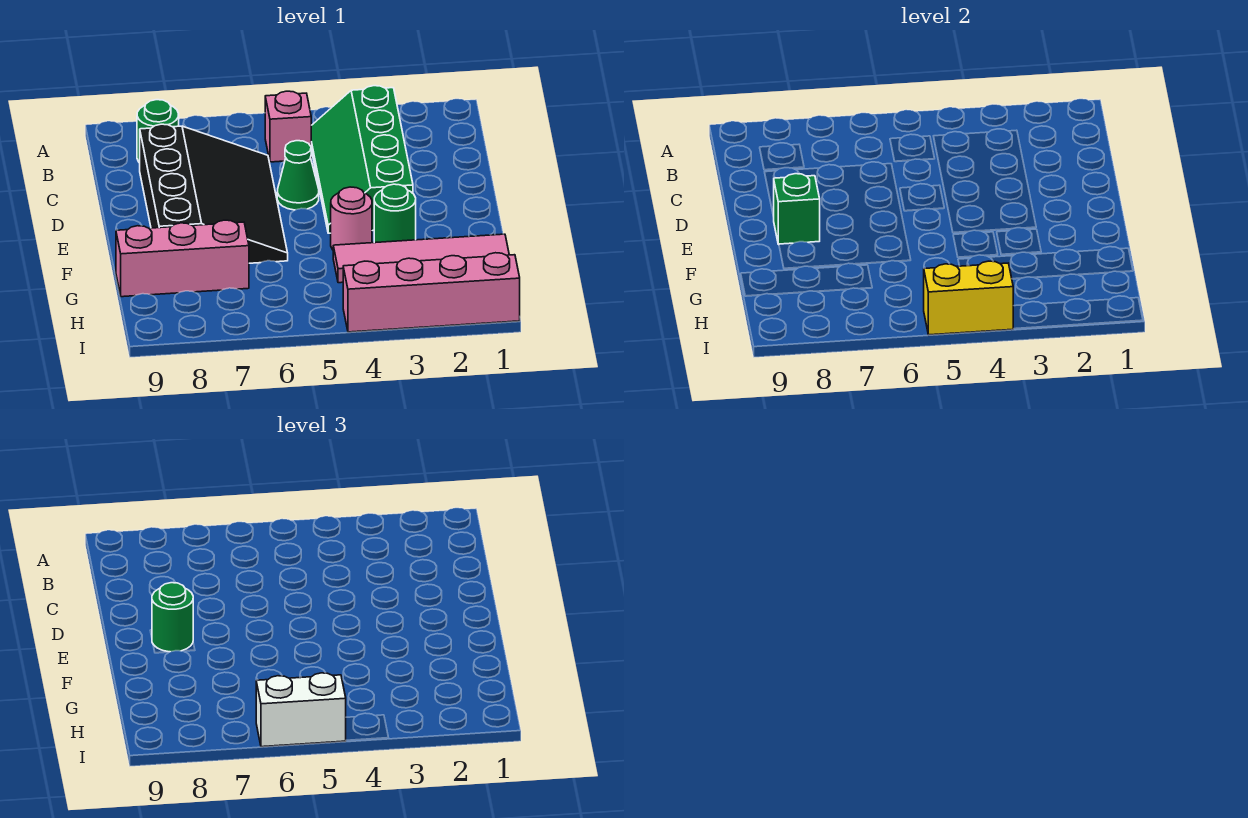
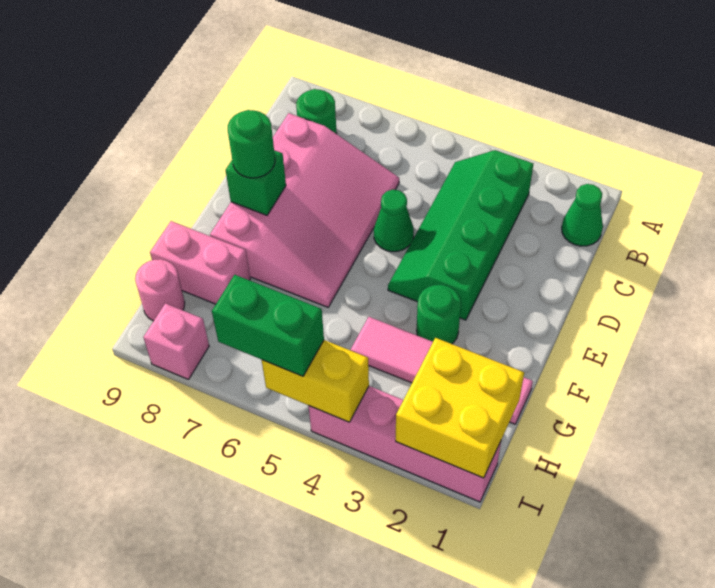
none -> green 1x1 cone [562,184,603,246]
pink 1x1 brick [265,91,311,162] -> pink 1x1 brick moved to [143,303,209,379]
black 3x4 slope [140,124,288,263] -> pink 3x4 slope [210,113,399,307]
pink 1x1 round brick [331,187,372,250] -> pink 1x1 round brick moved to [135,259,185,321]
pink 1x3 brick [116,220,249,297] -> pink 1x2 brick [150,221,250,304]
none -> yellow 2x2 brick [396,338,524,478]
white 1x2 brick [256,673,346,747] -> green 1x2 brick [212,275,324,376]

